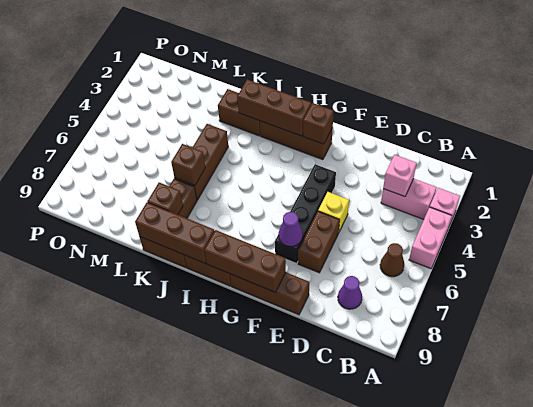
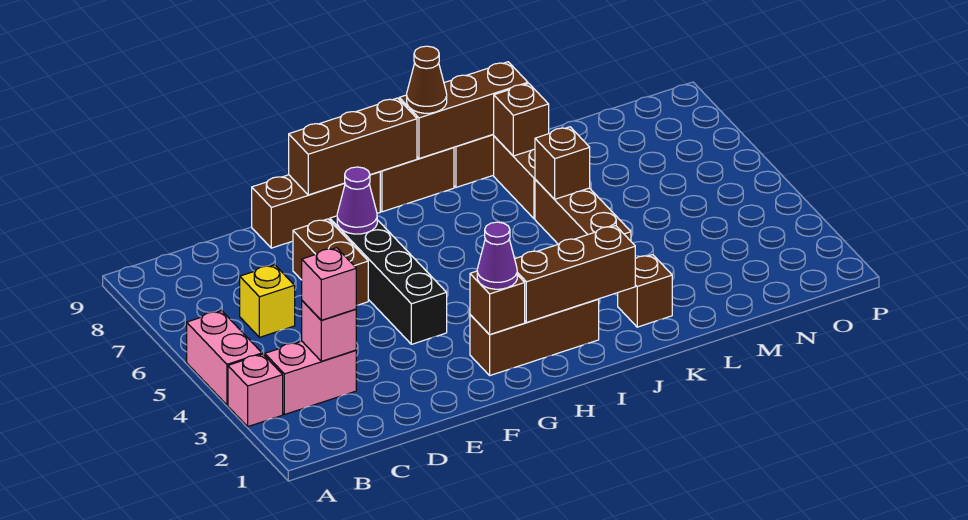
brown 1x1 cone [380,243,404,277] -> brown 1x1 cone moved to [407,46,447,113]
none -> pink 1x1 brick [302,248,356,320]
purple 1x1 cone [338,276,362,309] -> purple 1x1 cone moved to [477,222,517,289]
yellow 1x1 brick [318,192,349,232] -> yellow 1x1 brick moved to [240,265,295,337]
brown 1x2 brick [218,89,261,136] -> brown 1x1 brick [618,255,672,327]

